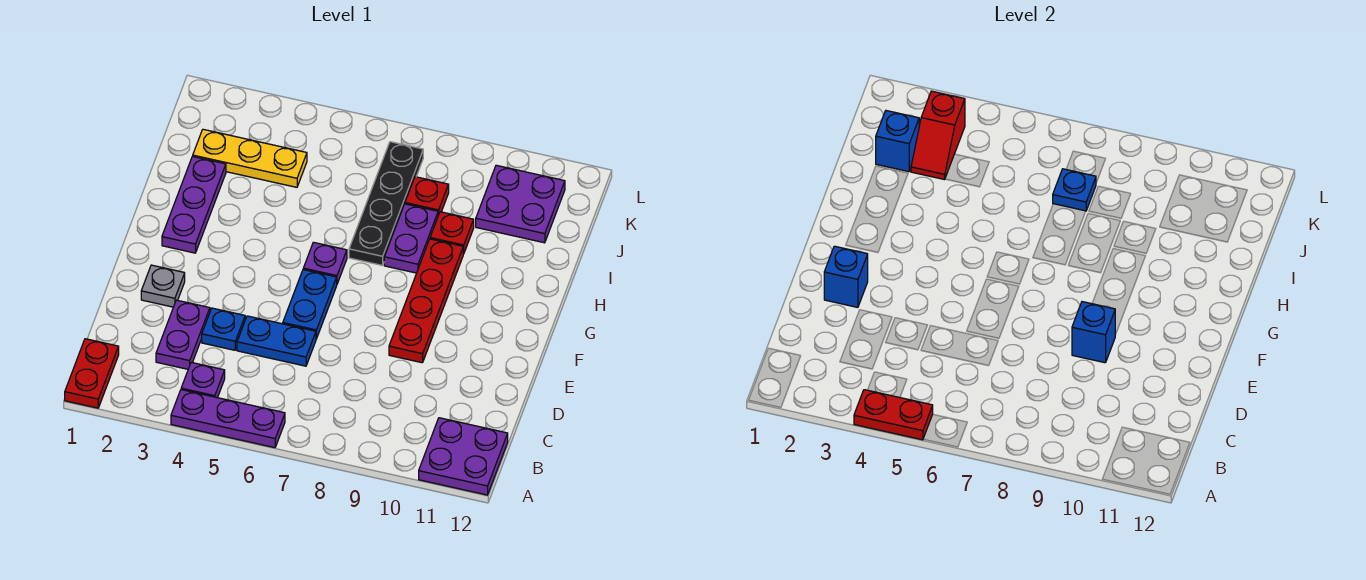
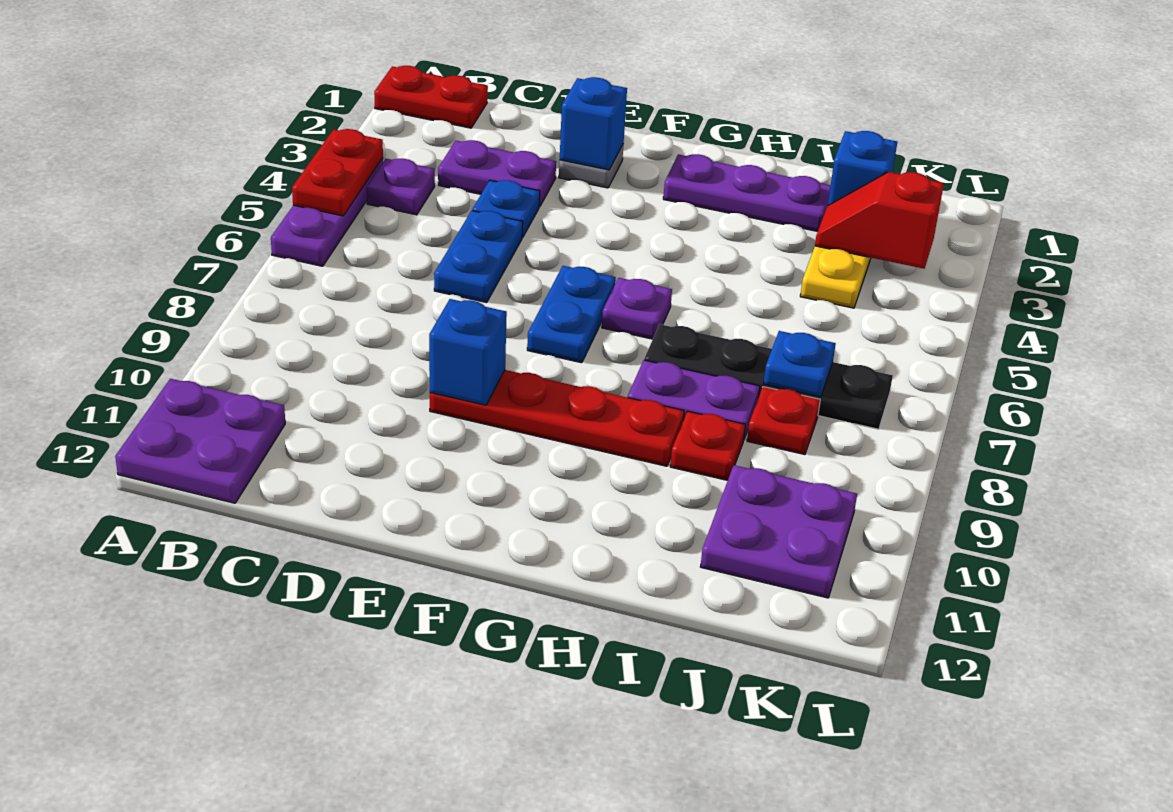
blue 1x2 plate [283,270,337,339] -> blue 1x2 plate turned to [527,266,616,363]

